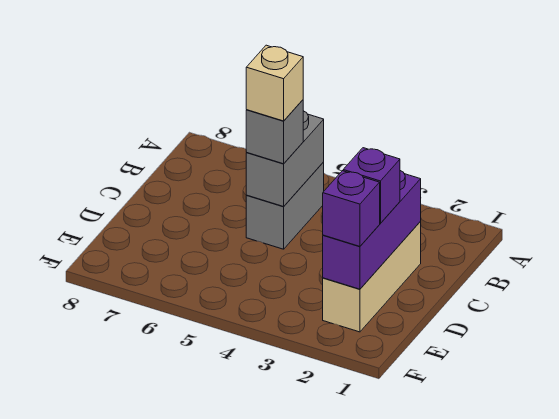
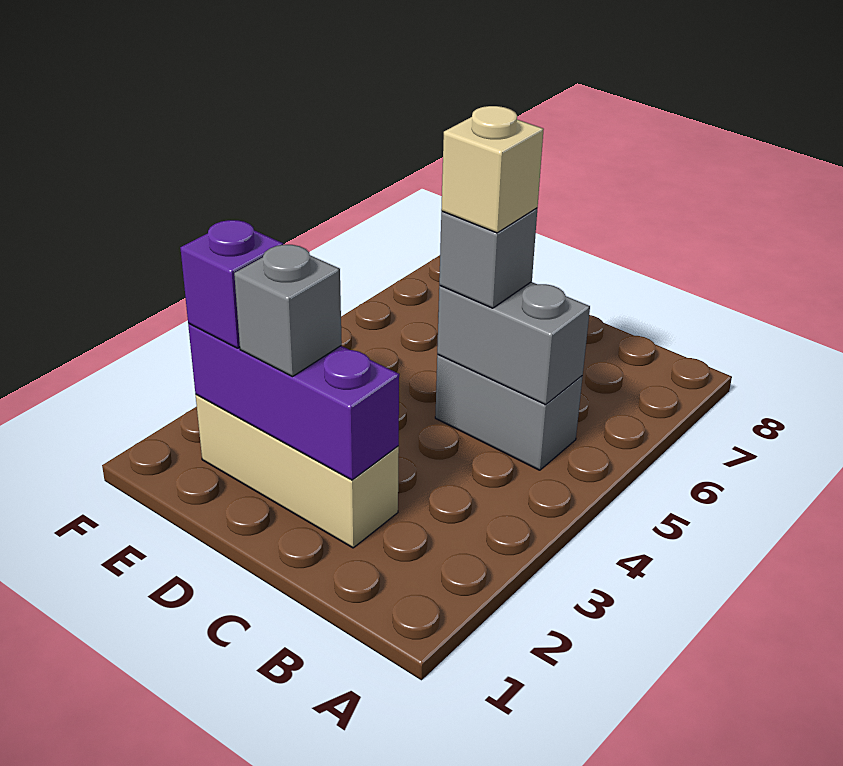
purple 1x1 brick [343,148,400,223] -> grey 1x1 brick [234,245,342,377]

